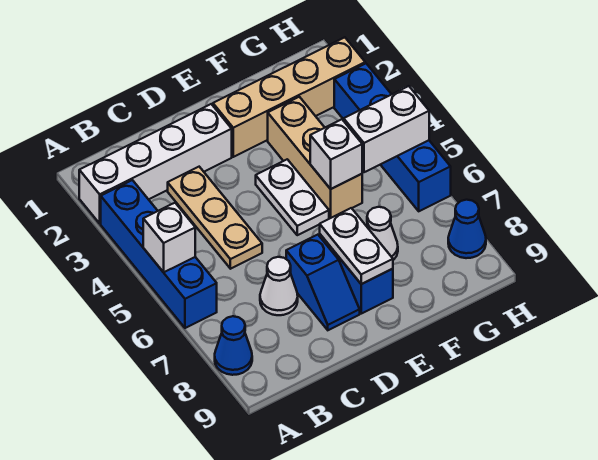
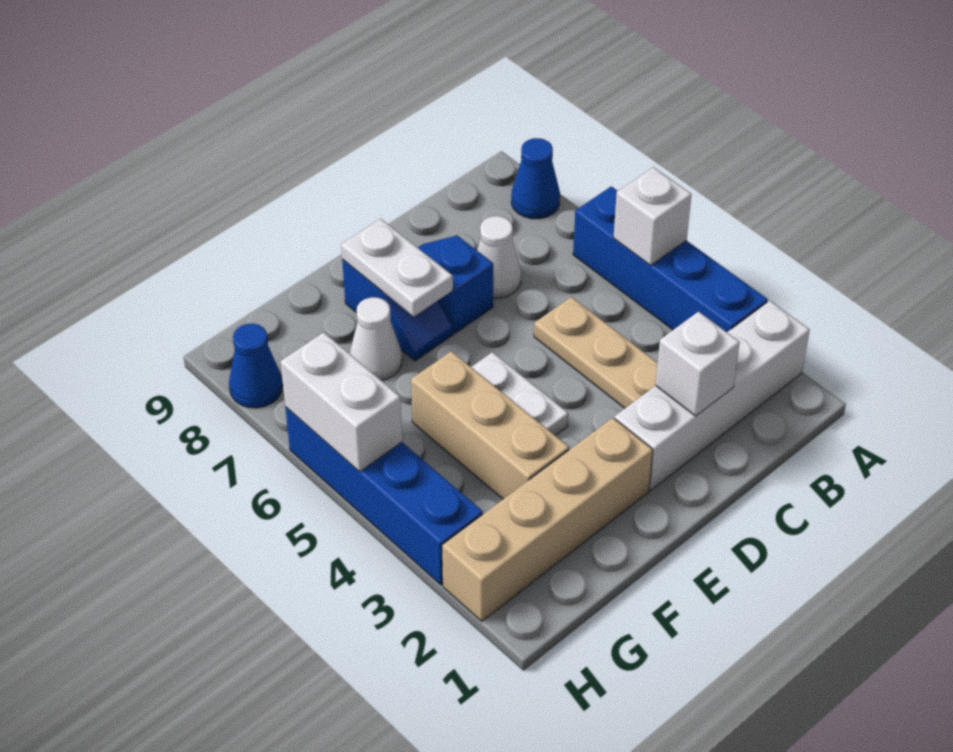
white 1x1 brick [310,119,362,189] -> white 1x1 brick moved to [656,312,740,416]
white 1x2 brick [344,86,429,172] -> white 1x2 brick turned to [281,332,402,472]

